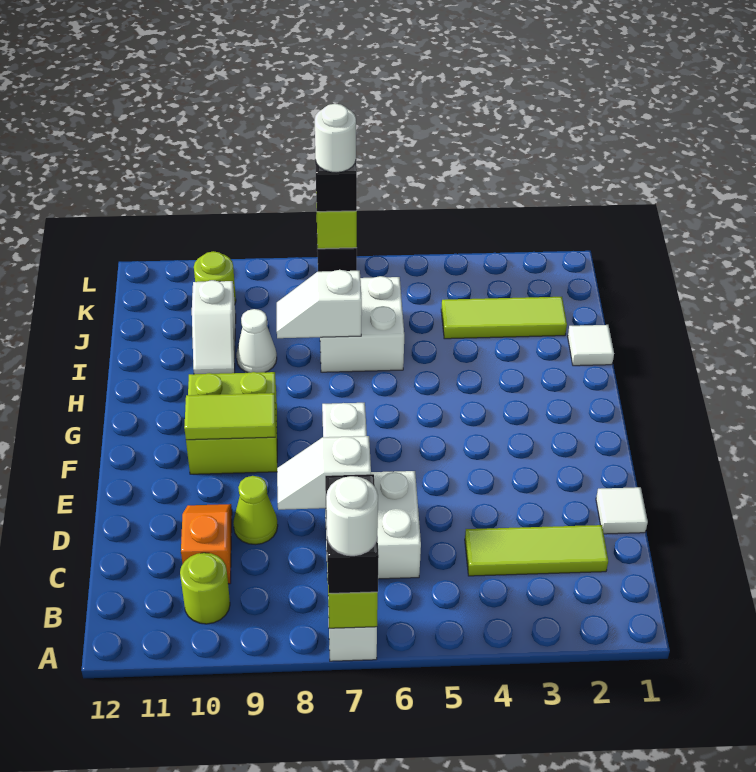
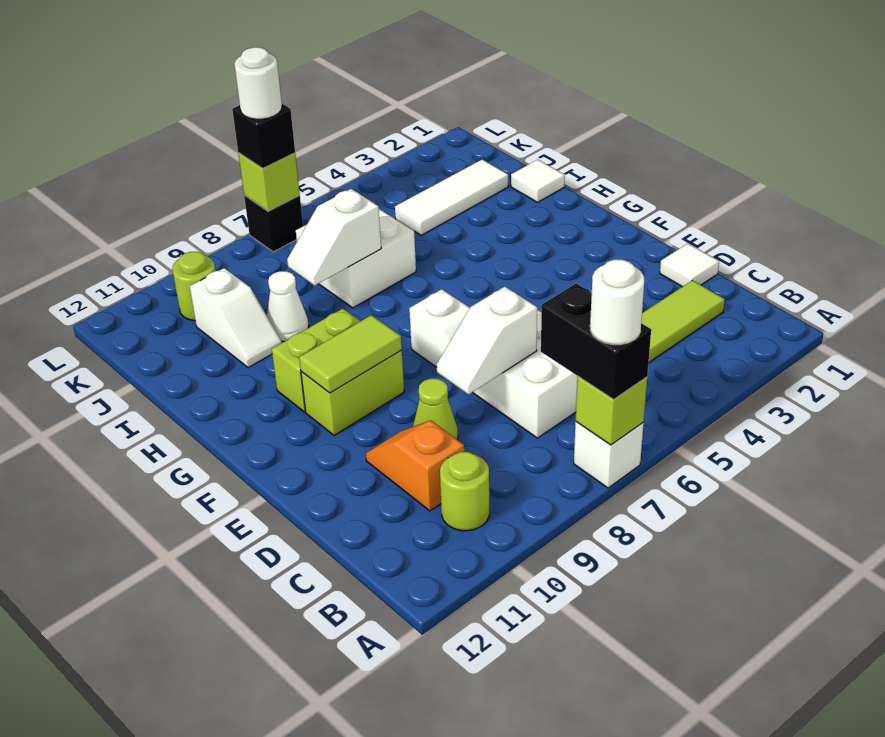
lime 1x3 tile [441,297,567,339] -> white 1x3 tile [395,160,508,235]

